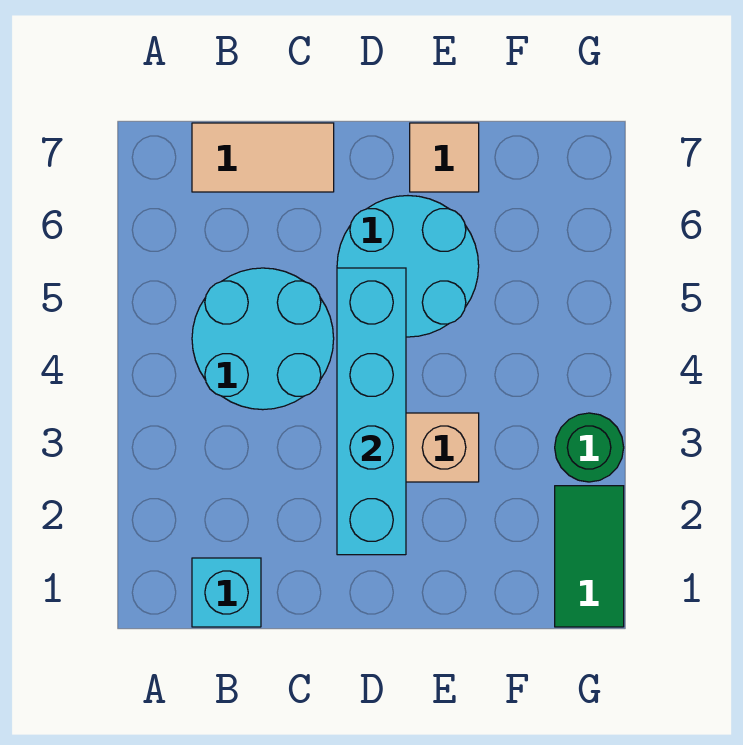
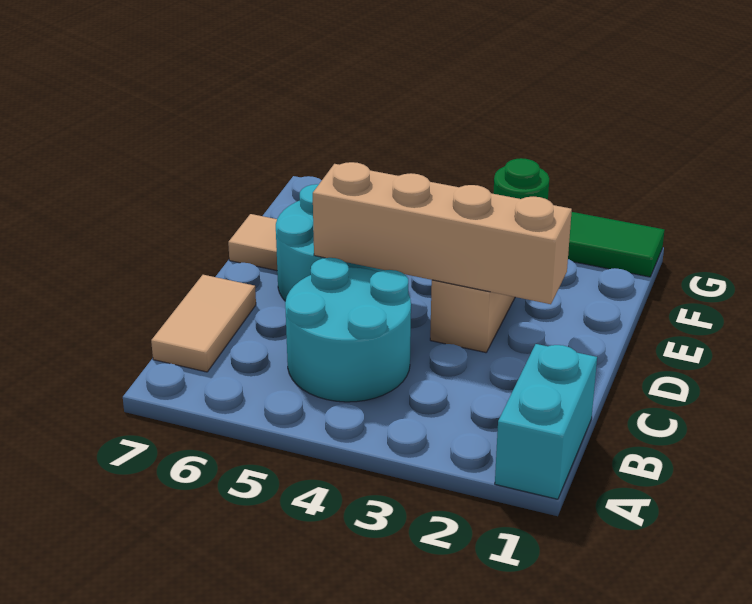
cyan 1x1 brick [192,558,261,627] -> cyan 1x2 brick [495,344,597,499]
cyan 1x4 brick [337,268,406,555] -> tan 1x4 brick [313,162,572,304]

